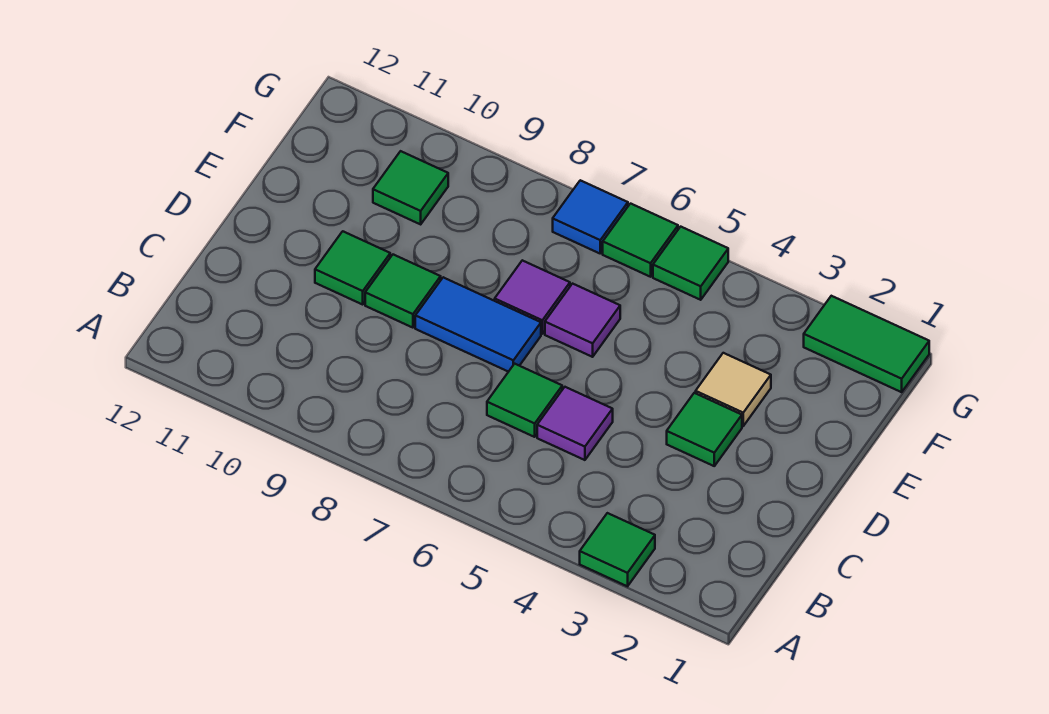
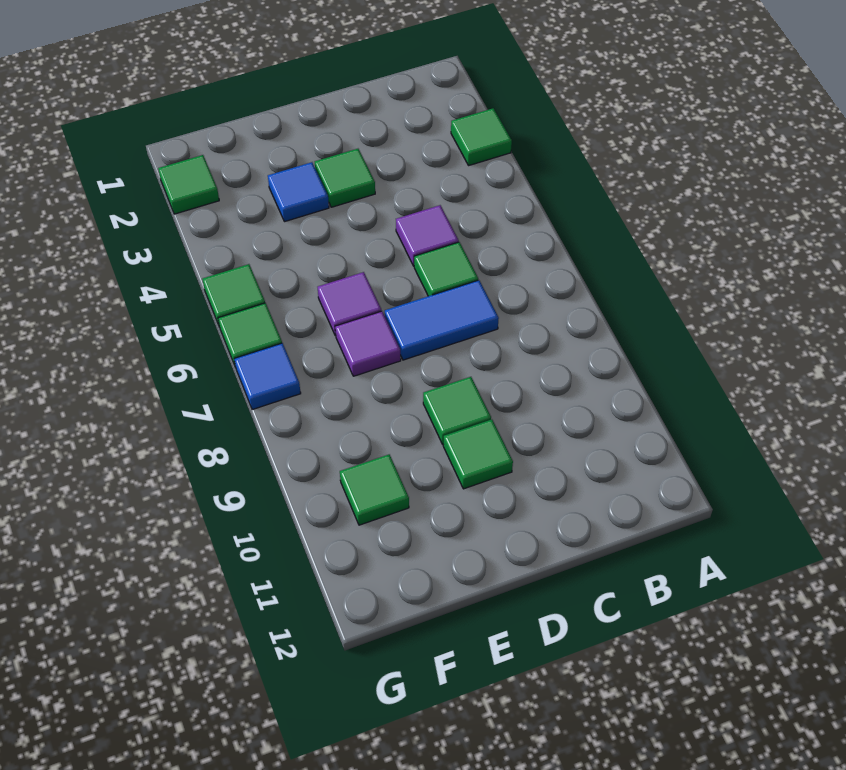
blue 1x2 tile [415,277,541,372] -> blue 1x2 tile turned to [385,280,499,360]
tan 1x1 tile [696,353,771,426] -> blue 1x1 tile [268,162,329,222]
green 1x2 tile [804,296,929,392] -> green 1x1 tile [158,155,219,214]

